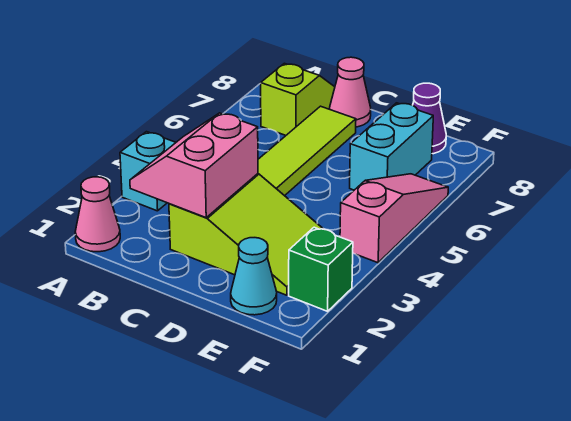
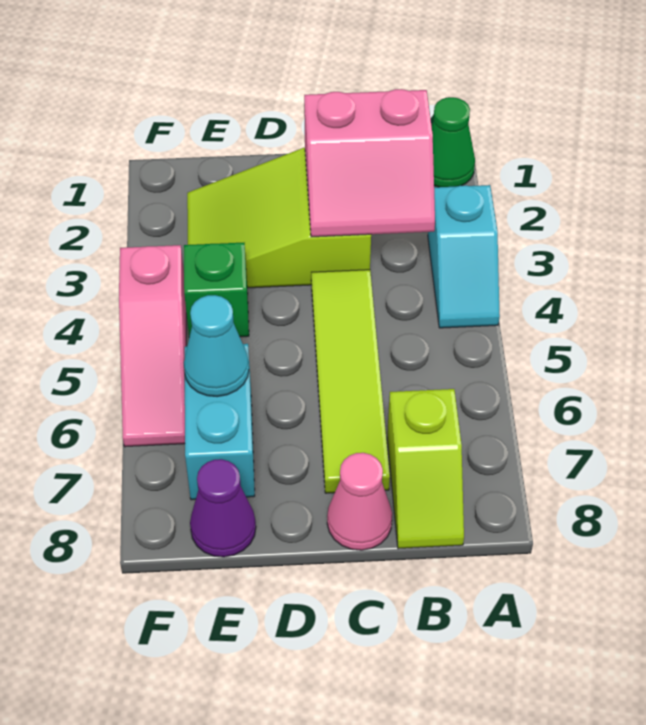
pink 1x1 cone [75,177,120,252] -> green 1x1 cone [432,97,475,187]
pink 2x2 slope [130,113,258,218] -> pink 2x2 slope turned to [304,89,435,237]
cyan 1x1 cone [231,238,277,315] -> cyan 1x1 cone moved to [184,295,249,397]
green 1x1 brick [289,227,353,311] -> green 1x1 brick moved to [184,243,249,337]

